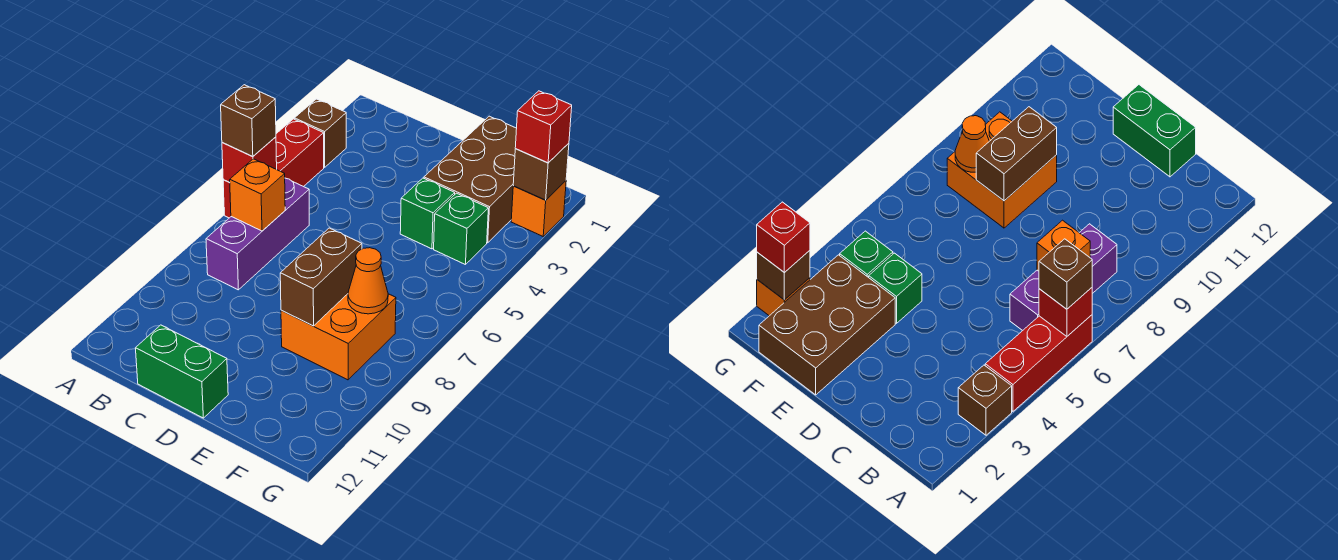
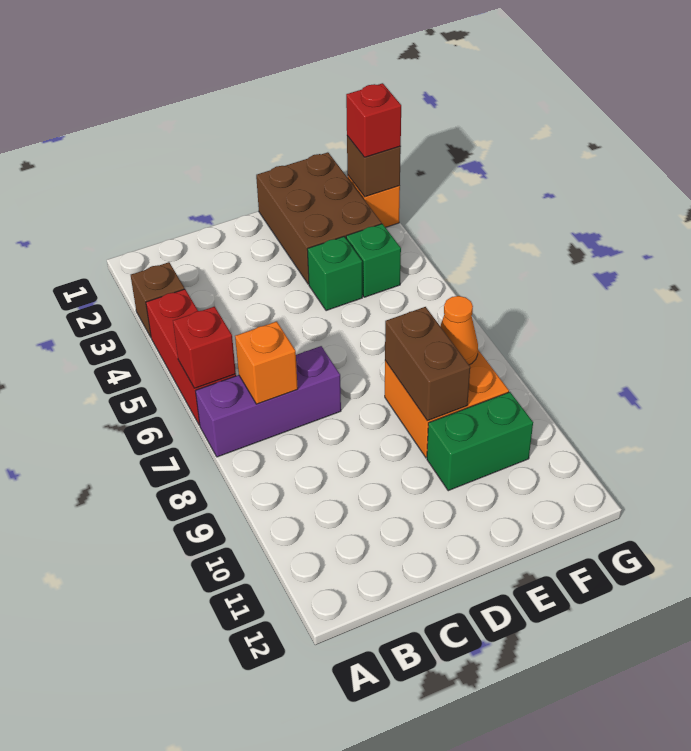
brown 1x1 brick [221,85,276,157] -> none
purple 1x3 brick [206,178,309,290] -> purple 1x3 brick turned to [196,346,341,457]
green 1x2 brick [136,325,228,418] -> green 1x2 brick moved to [427,392,533,491]

